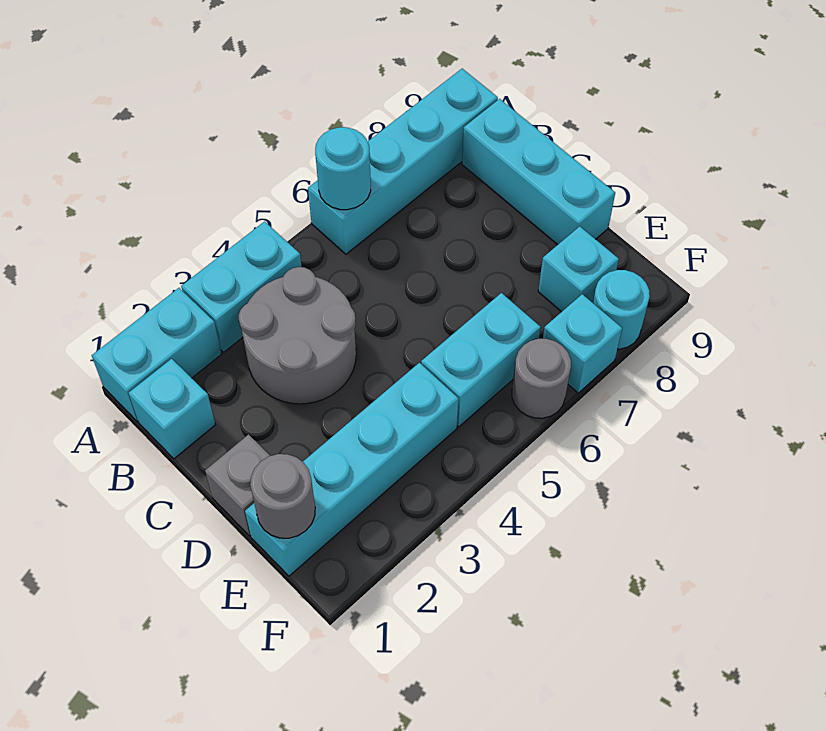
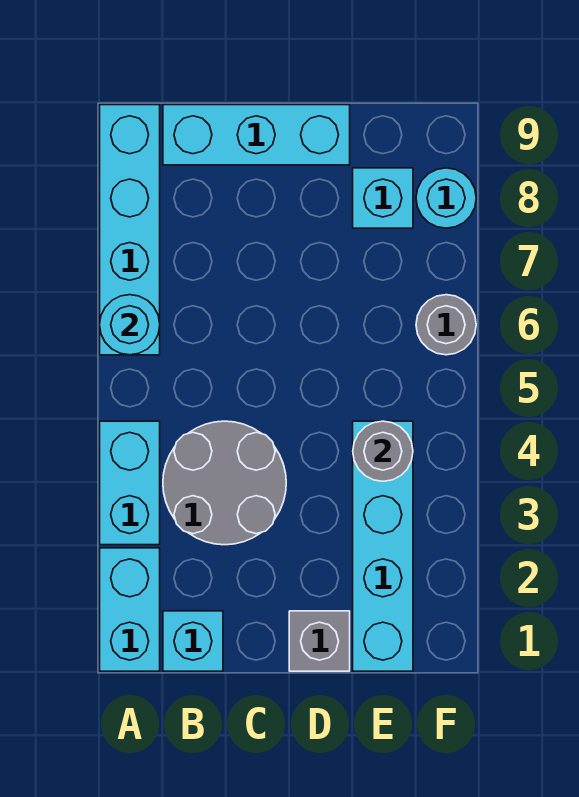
grey 1x1 round brick [250,454,315,538] -> grey 1x1 round brick moved to [353,421,413,481]
cyan 1x2 brick [421,293,541,427] -> none
cyan 1x1 brick [543,294,622,393] -> none

